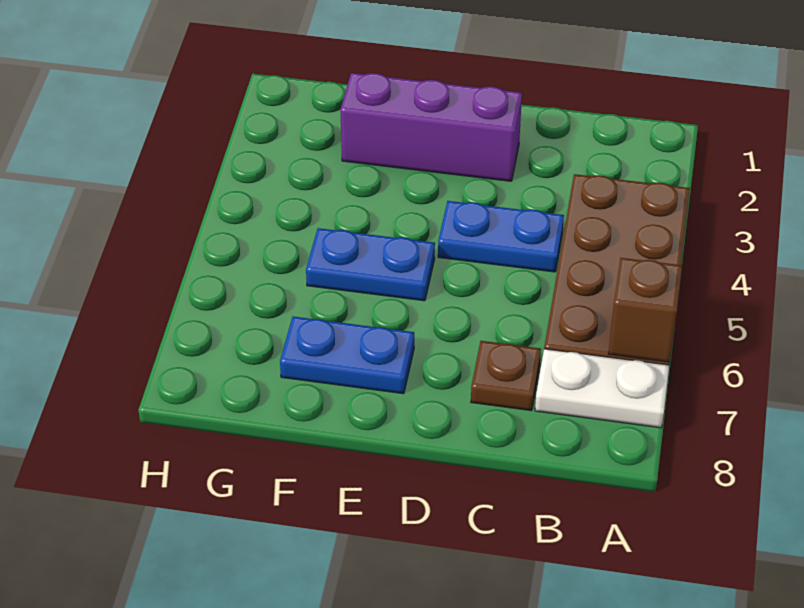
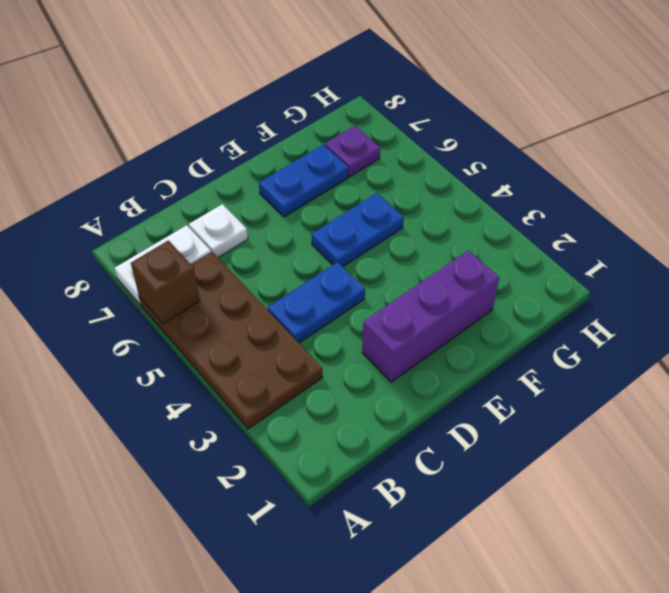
brown 1x1 plate [471,341,541,411] -> white 1x1 plate [189,204,248,257]
none -> purple 1x1 plate [325,126,380,177]

